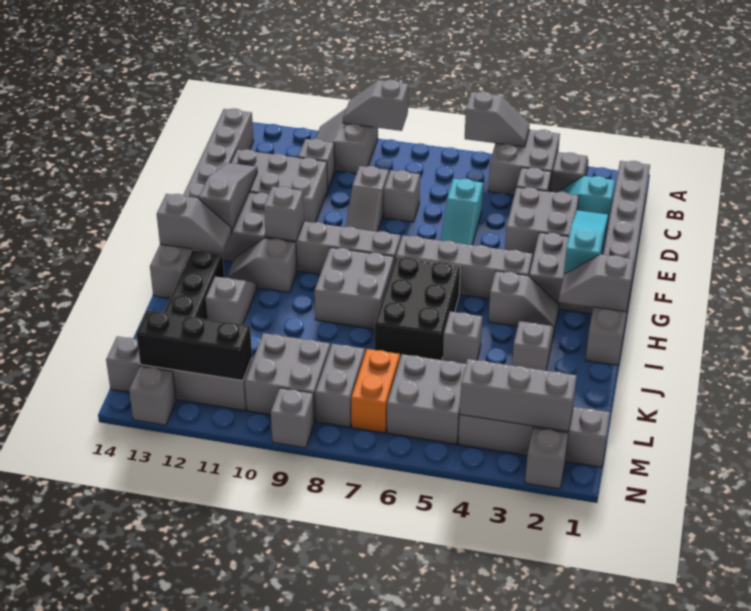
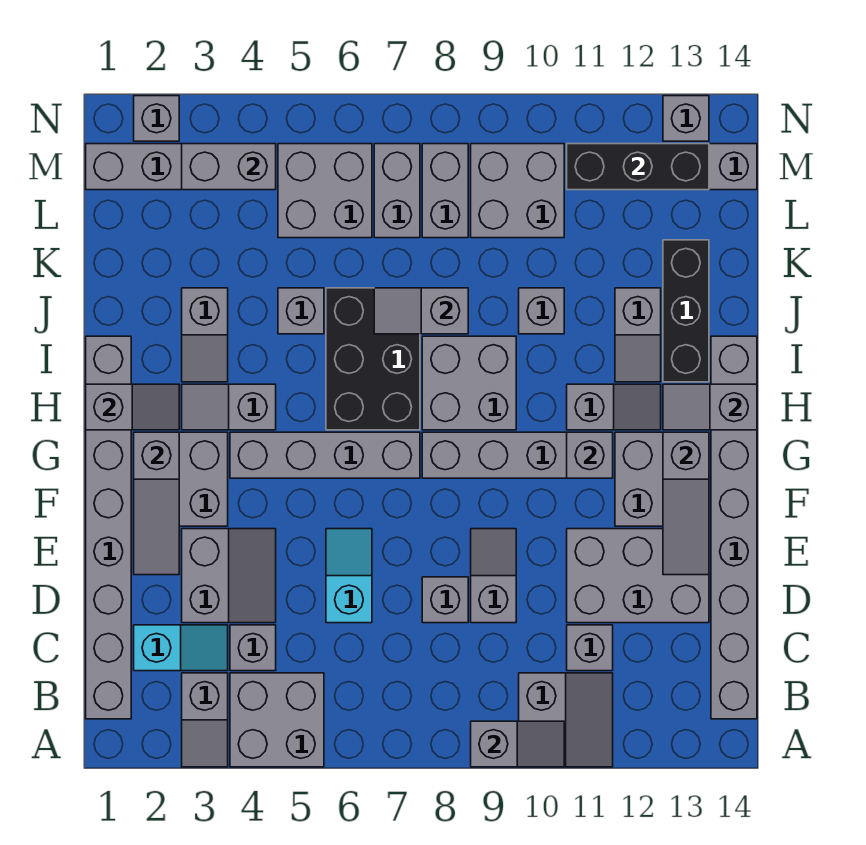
grey 1x2 slope [465,91,530,147] -> grey 1x2 slope moved to [374,288,468,334]
grey 2x2 brick [505,187,579,260] -> grey 2x2 slope [182,529,276,623]
cyan 1x3 slope [564,210,608,274] -> grey 1x3 slope [134,432,179,575]
orange 1x2 brick [351,349,400,433] -> grey 1x2 brick [374,144,420,238]
grey 1x3 brick [460,359,577,431] -> grey 1x2 brick [182,144,276,190]
grey 1x1 brick [271,388,315,448] -> grey 1x1 brick moved to [519,288,564,334]

